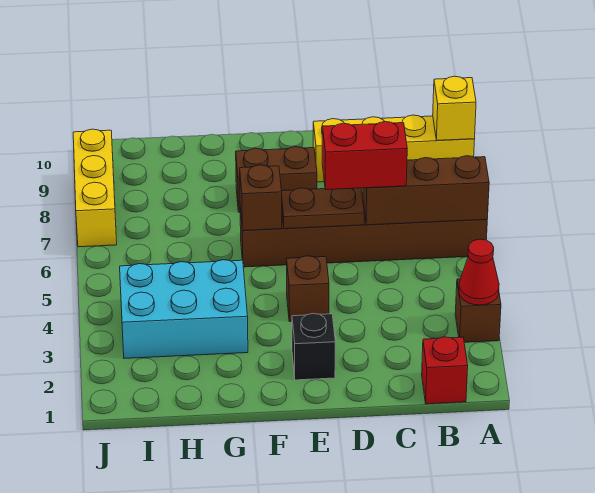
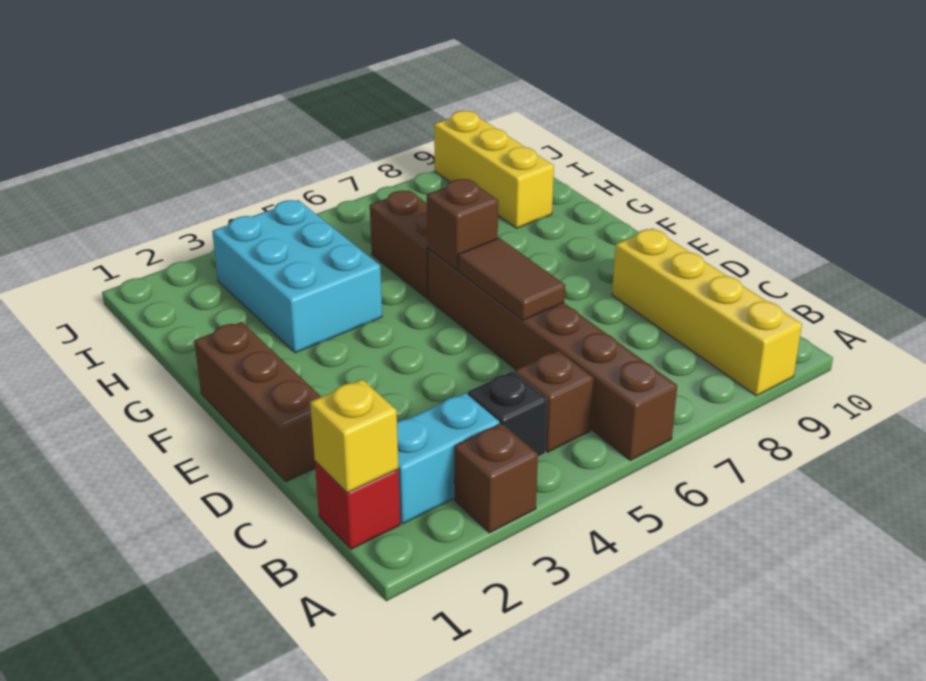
red 1x1 cone [459,239,499,305] -> none
brown 1x3 brick [363,156,489,225] -> brown 1x3 brick moved to [194,322,321,482]
yellow 1x1 brick [433,76,476,140] -> yellow 1x1 brick moved to [310,379,398,493]
none -> cyan 1x2 brick [397,393,500,524]
red 1x2 brick [322,121,407,190] -> none
brown 1x2 plate [282,188,364,229] -> brown 1x2 tile [458,238,565,320]
black 1x1 brick [292,313,335,380] -> black 1x1 brick moved to [468,371,548,457]
brown 1x1 brick [287,256,329,322] -> brown 1x1 brick moved to [515,351,593,452]
brown 1x2 brick [236,147,317,212] -> brown 1x2 brick moved to [370,190,428,298]
yellow 1x3 brick [73,129,117,247] -> yellow 1x3 brick turned to [434,111,554,228]

